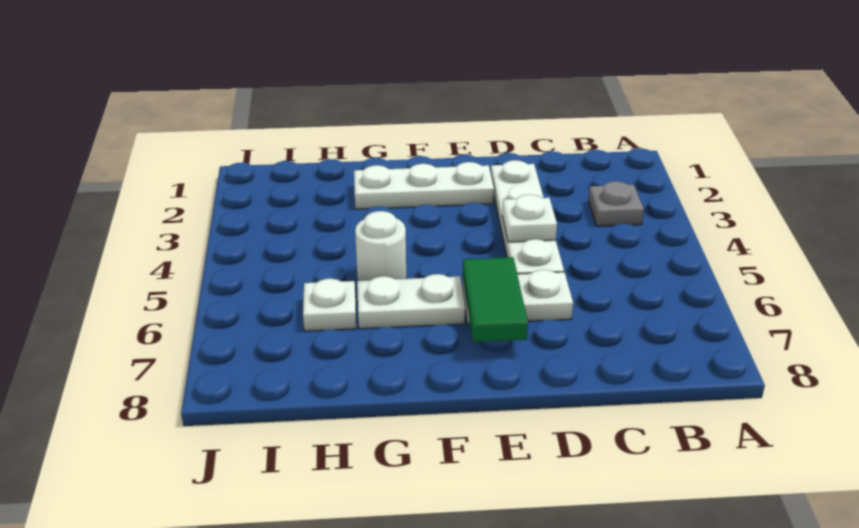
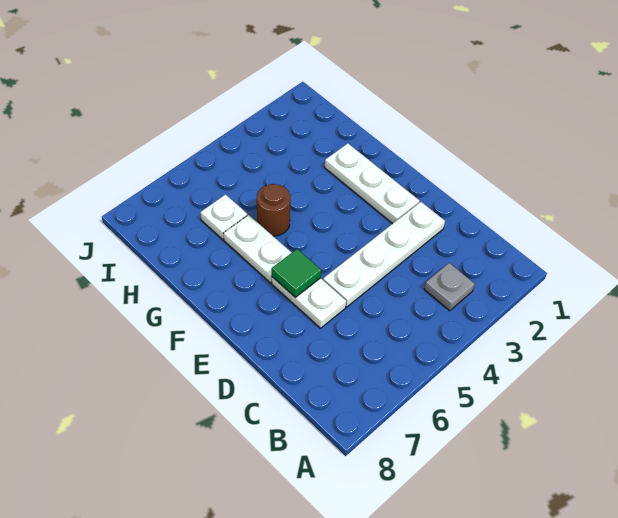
white 1x1 plate [502,194,557,242] -> none
green 1x2 tile [463,257,528,342] -> green 1x1 tile [272,249,321,297]
white 1x1 round brick [355,211,406,281] -> brown 1x1 round brick [257,184,291,236]

